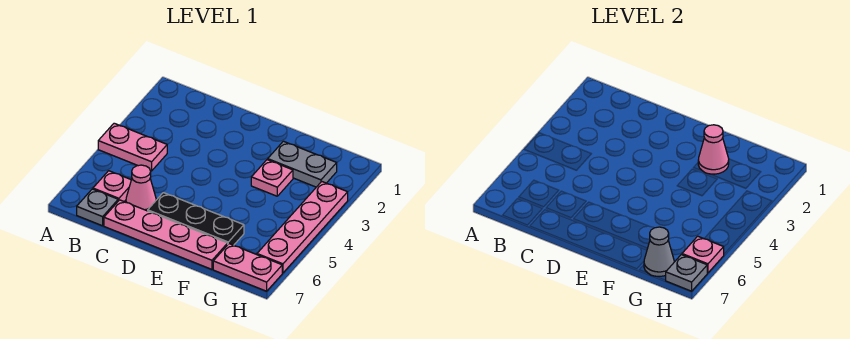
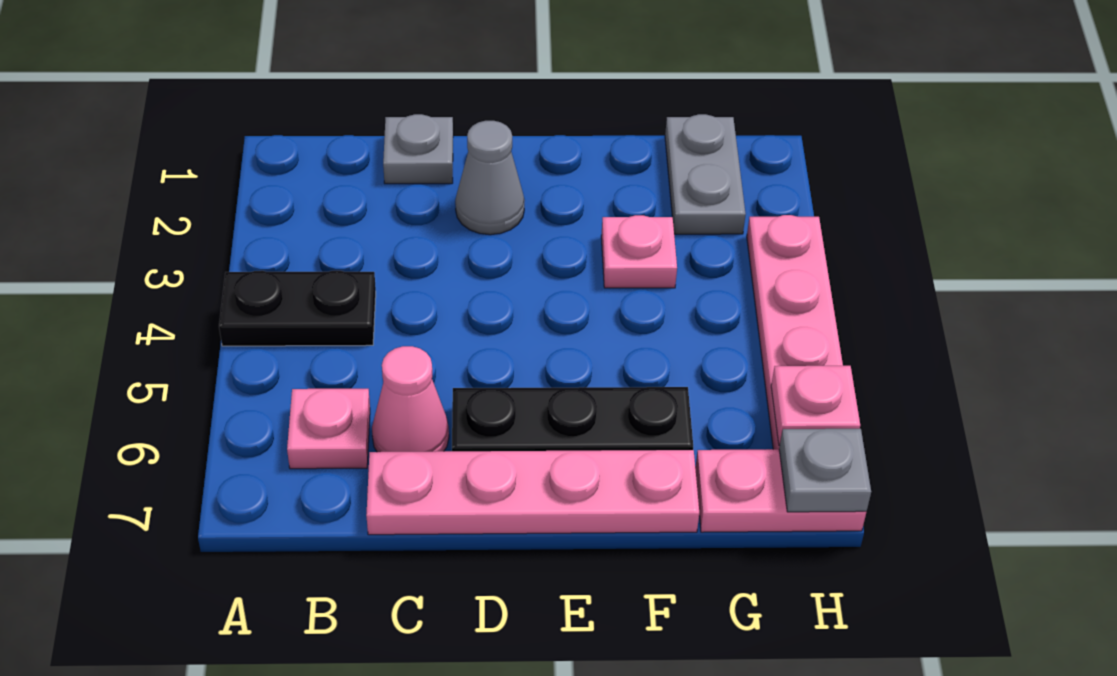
pink 1x2 plate [98,123,167,171] -> black 1x2 plate [219,271,376,346]
grey 1x1 plate [77,189,118,226] -> grey 1x1 plate moved to [383,114,453,184]
grey 1x2 plate [268,141,337,187] -> grey 1x2 plate turned to [665,114,746,234]
pink 1x1 cone [698,125,729,174] -> none
grey 1x1 cone [644,227,674,276] -> grey 1x1 cone moved to [455,121,525,235]

